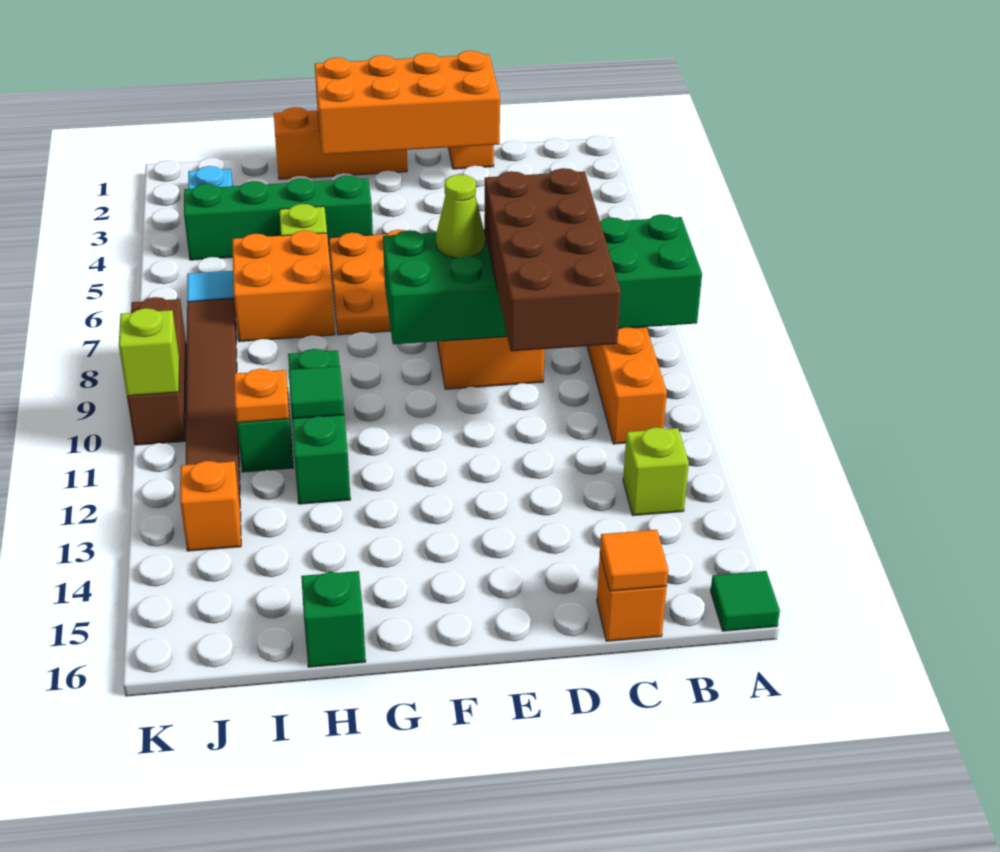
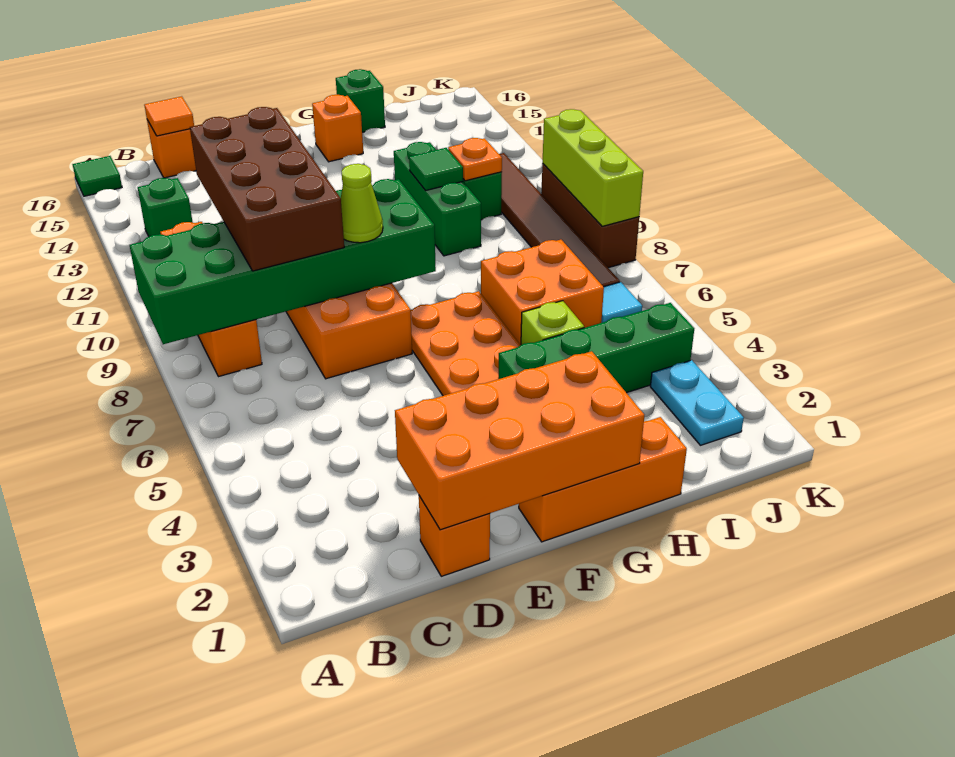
lime 1x1 brick [623,427,689,515] -> green 1x1 brick [138,178,193,236]
orange 1x1 brick [180,461,241,551] -> orange 1x1 brick moved to [312,95,363,162]
lime 1x1 brick [119,308,179,396] -> lime 1x3 brick [543,109,643,226]

